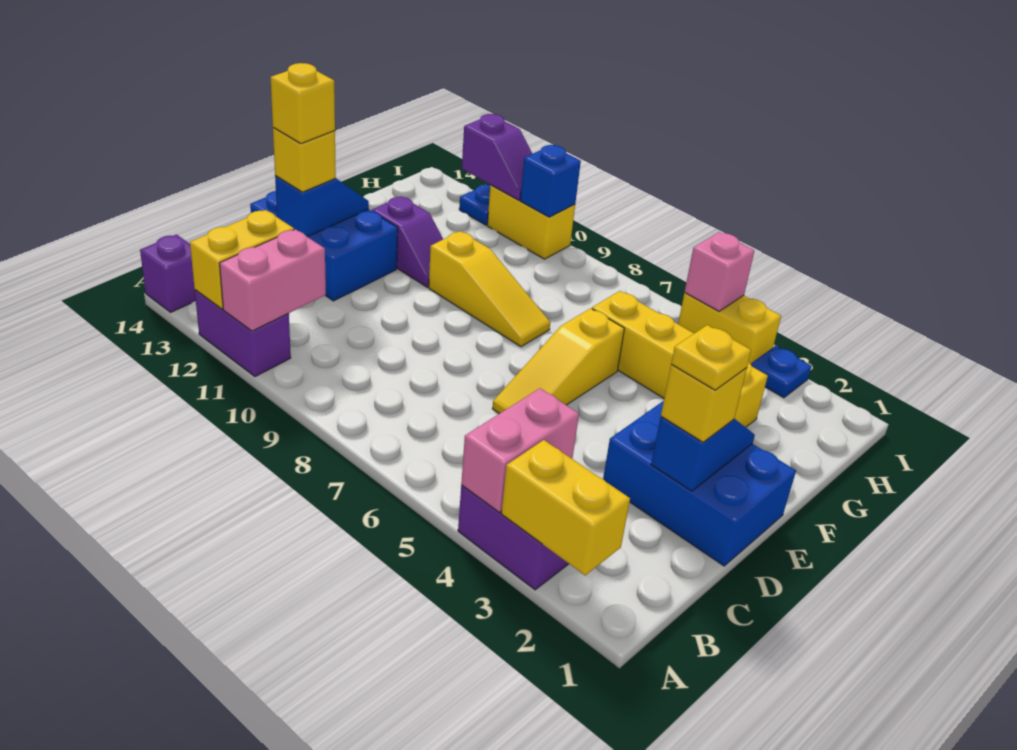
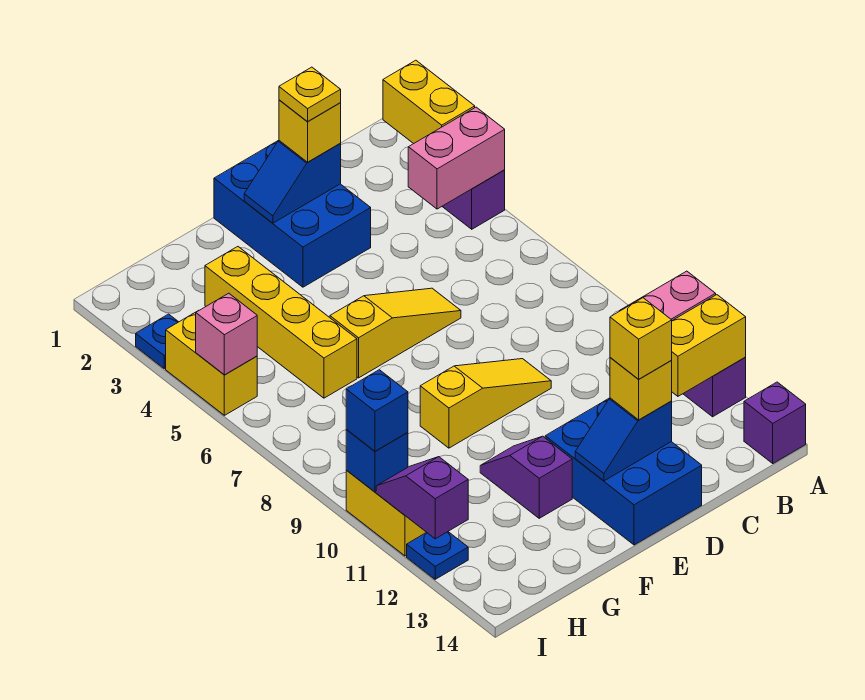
yellow 1x3 slope [429,231,550,347] -> yellow 1x3 slope turned to [420,359,551,448]
none -> blue 1x1 brick [346,370,408,451]

